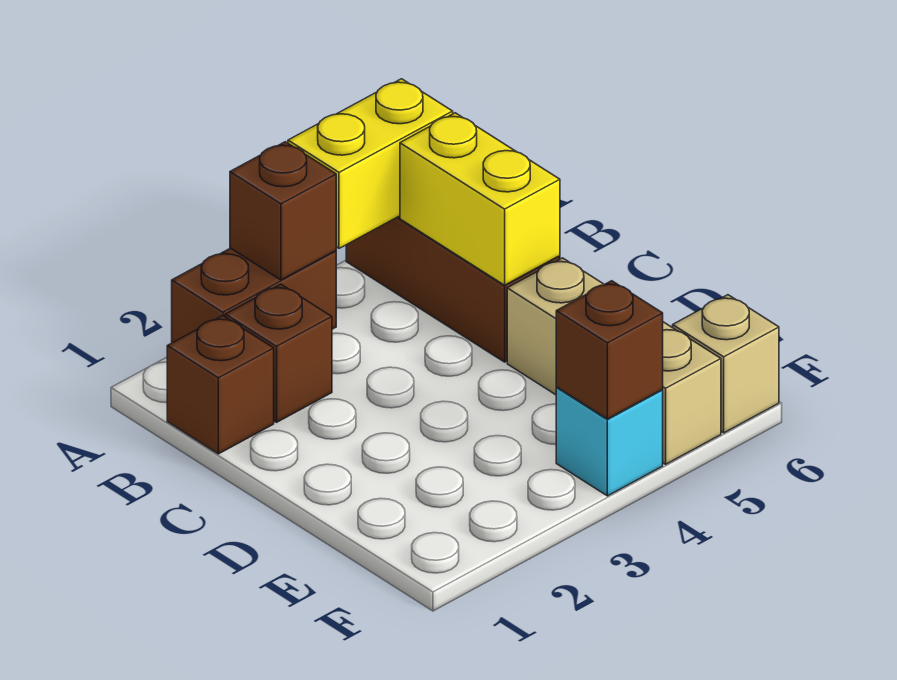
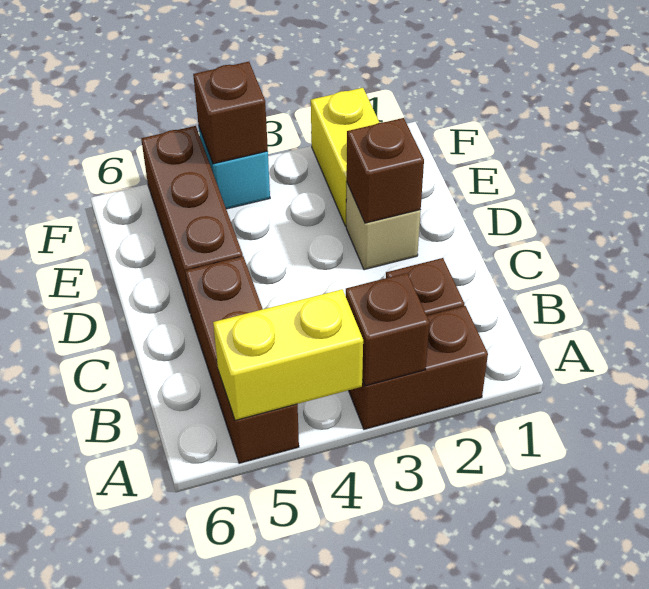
brown 1x1 brick [167,316,274,454] -> brown 1x1 brick moved to [347,118,424,223]
yellow 1x2 brick [400,113,560,285] -> yellow 1x2 brick moved to [311,88,380,226]
tan 1x3 brick [507,258,721,464] -> brown 1x3 brick [141,126,243,312]
tan 1x1 brick [673,295,779,433] -> tan 1x1 brick moved to [346,184,421,270]

